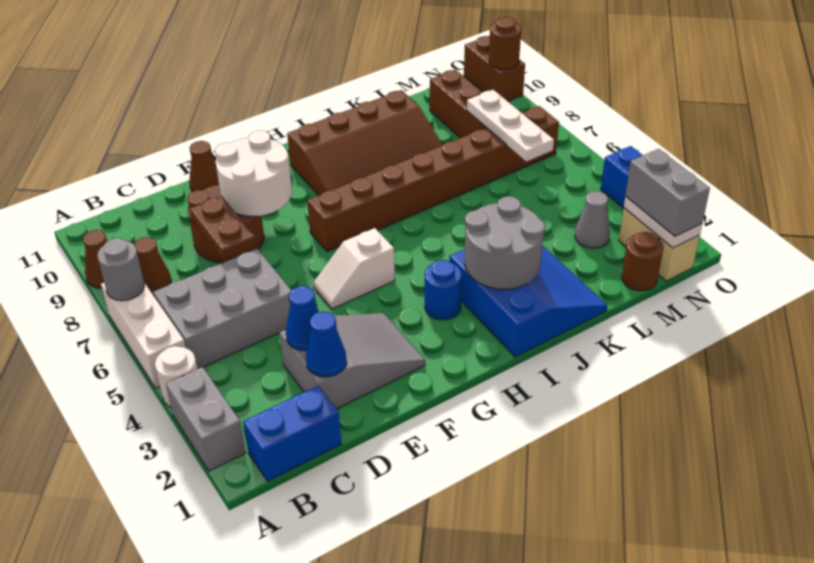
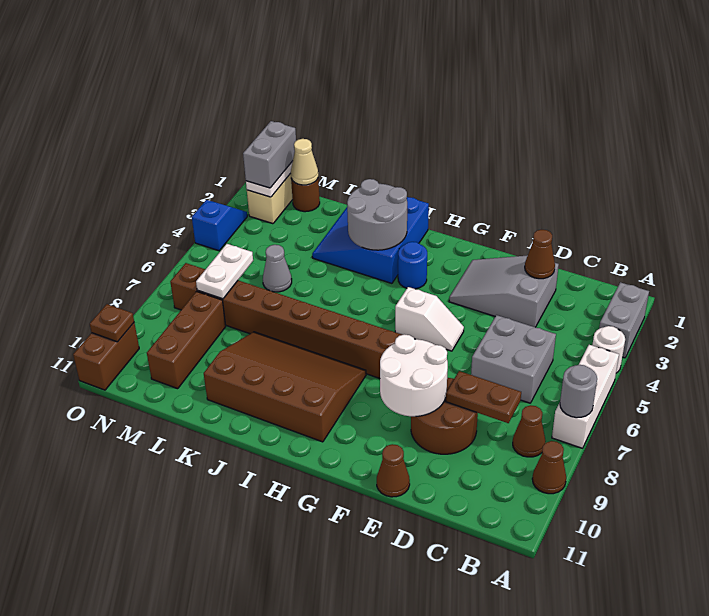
blue 1x2 brick [243,386,341,481] -> none
grey 2x3 brick [153,249,291,369] -> grey 2x2 brick [471,315,556,403]
blue 1x1 cone [306,312,347,377] -> brown 1x1 cone [525,230,555,279]
blue 1x1 cone [286,286,319,351] -> none
brown 1x2 plate [190,196,256,260] -> brown 1x2 plate turned to [446,371,521,423]
none -> tan 1x1 cone [291,139,318,185]
grey 1x1 cone [575,191,610,248] -> grey 1x1 cone moved to [263,245,292,292]
white 1x3 plate [467,90,554,162] -> white 1x2 plate [196,244,253,299]
brown 1x1 round brick [489,17,521,70] -> brown 1x1 plate [90,304,134,342]

